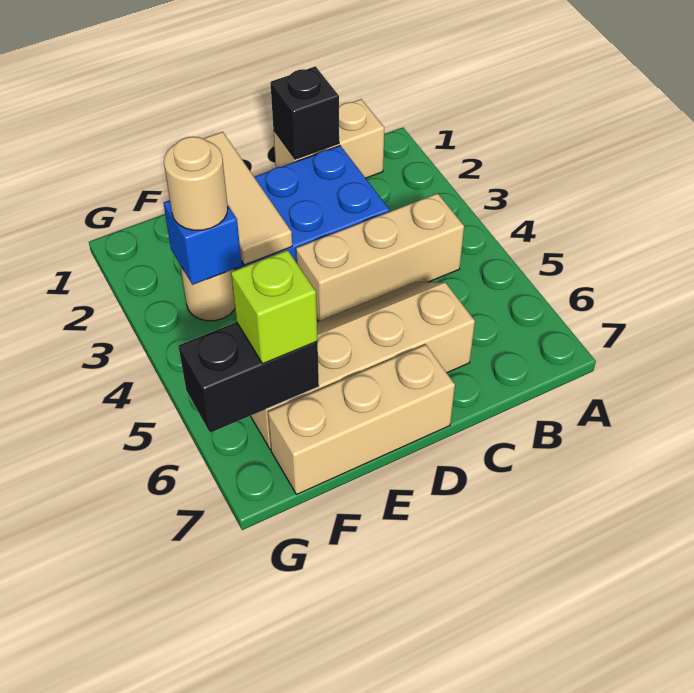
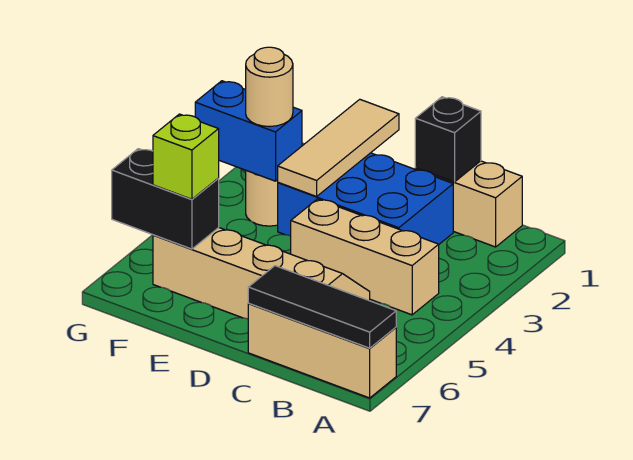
none -> black 1x3 tile [248,266,396,348]
tan 1x3 brick [268,344,455,495] -> tan 1x3 brick moved to [248,304,396,398]
blue 1x1 brick [164,200,242,285] -> blue 1x2 brick [195,81,302,181]

